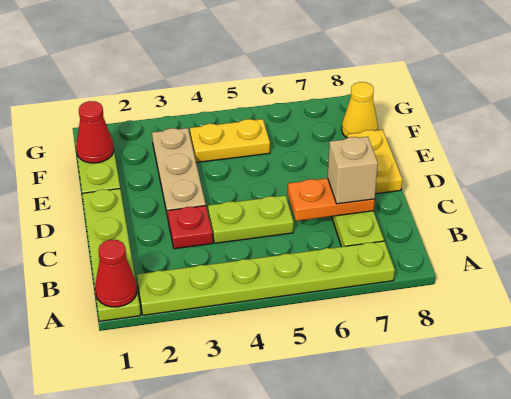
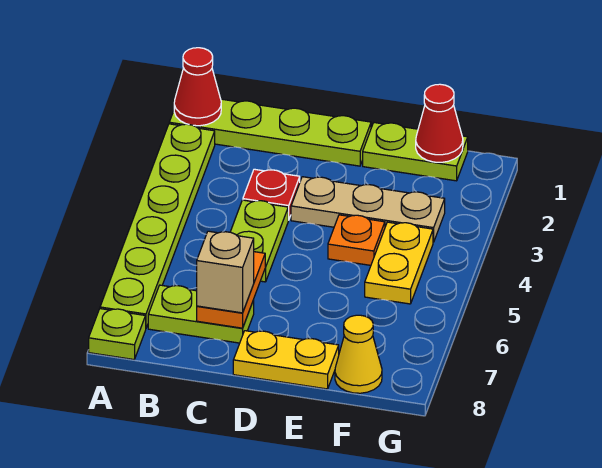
none -> lime 1x1 plate [89,309,146,359]
none -> orange 1x1 plate [328,215,385,265]

